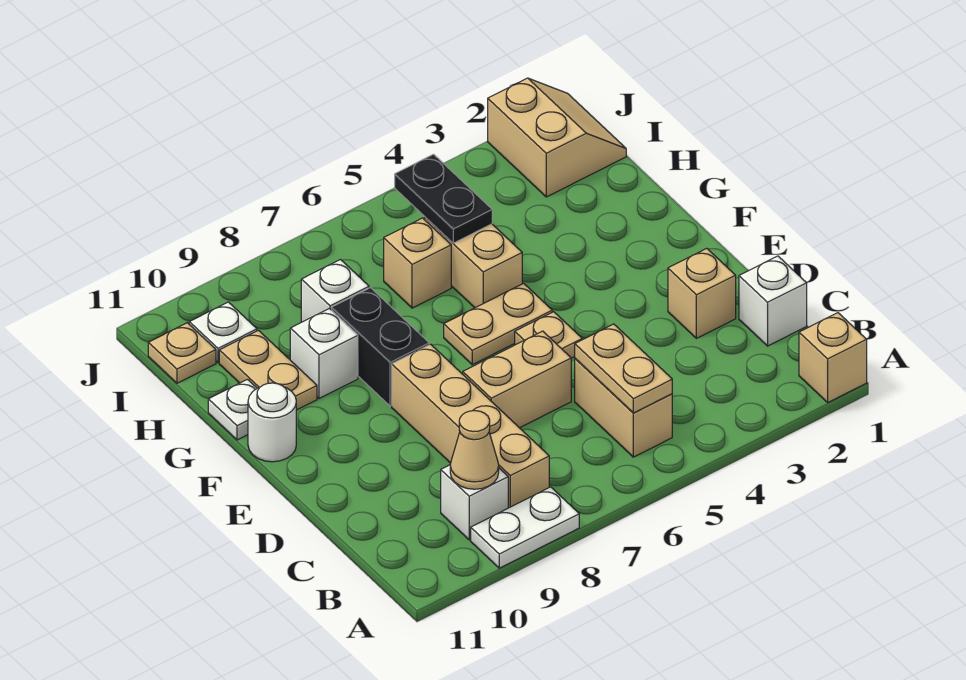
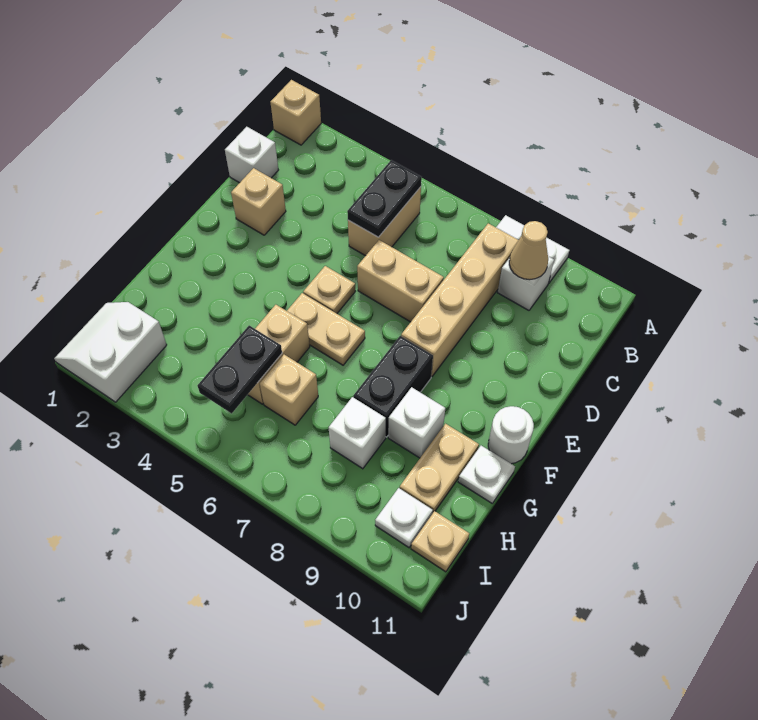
tan 1x2 plate [575,324,672,413] -> black 1x2 plate [347,160,422,237]
tan 2x2 slope [488,78,626,197] -> white 2x2 slope [54,302,167,402]

